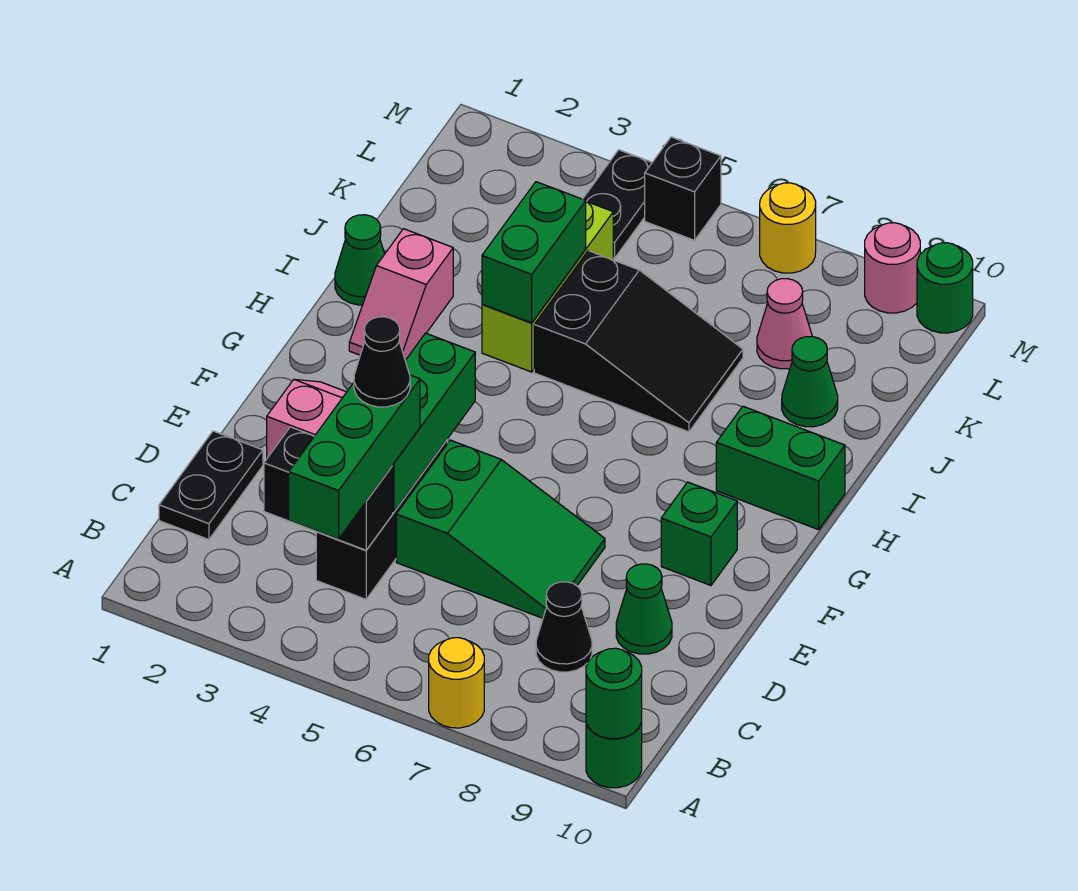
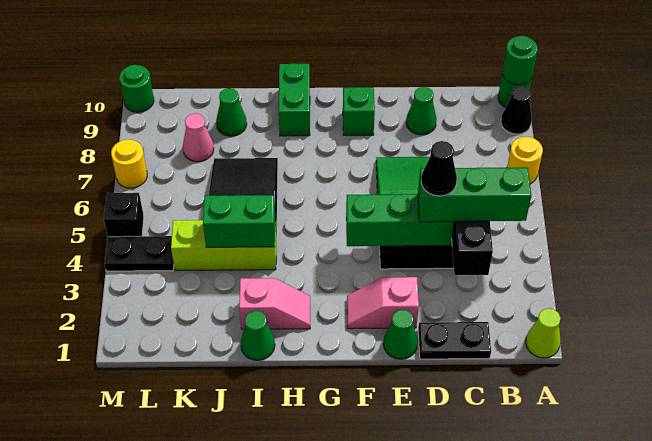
none -> lime 1x1 cone [526,308,561,358]
black 1x1 cone [536,582,592,672] -> black 1x1 cone moved to [501,86,532,134]
none -> green 1x1 cone [383,309,418,359]
pink 1x1 round brick [865,223,920,313] -> none

